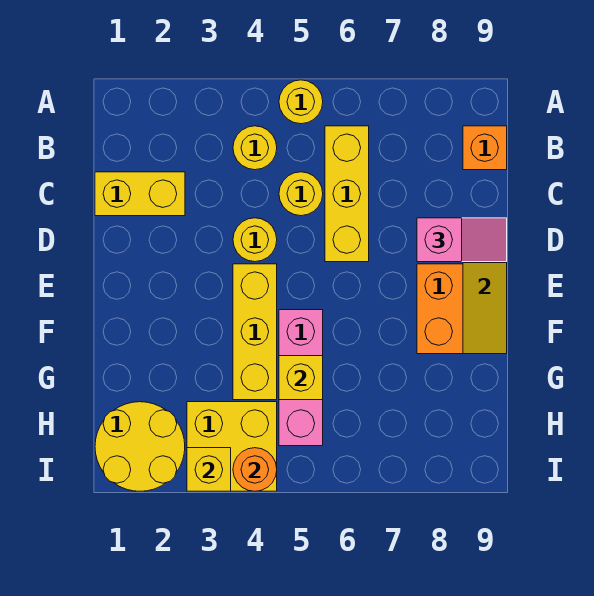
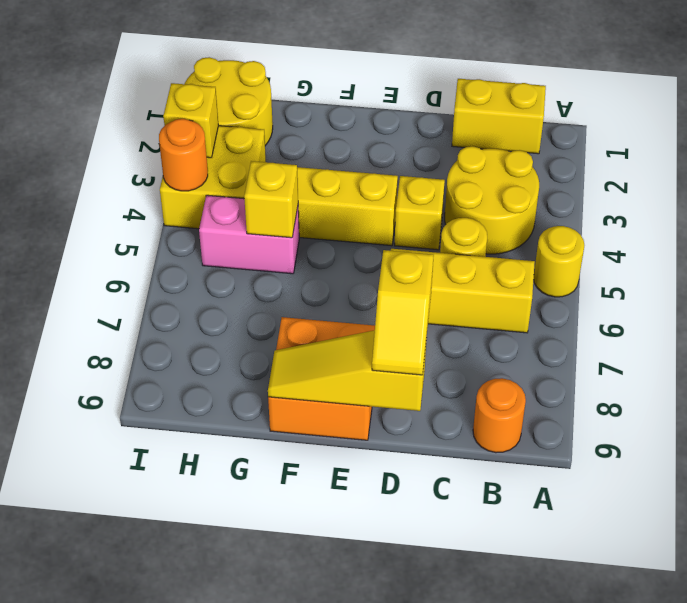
yellow 1x1 round brick [233,126,277,170] -> yellow 2x2 round brick [445,146,539,254]
orange 1x1 brick [463,126,507,170] -> orange 1x1 round brick [473,378,526,453]
yellow 1x2 brick [95,172,185,216] -> yellow 1x2 brick turned to [452,79,546,154]
yellow 1x1 round brick [233,218,277,262] -> yellow 1x1 brick [395,176,445,250]
pink 1x2 slope [417,218,507,262] -> yellow 1x2 slope [372,250,434,375]
pink 1x3 brick [279,310,323,446] -> pink 1x2 brick [199,195,299,274]

